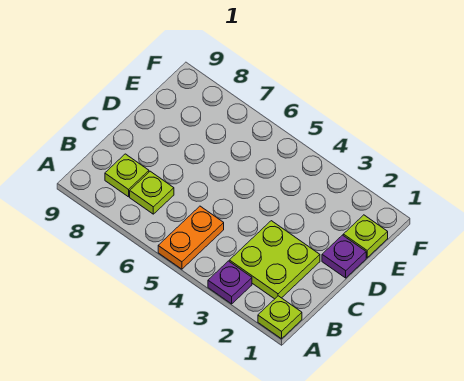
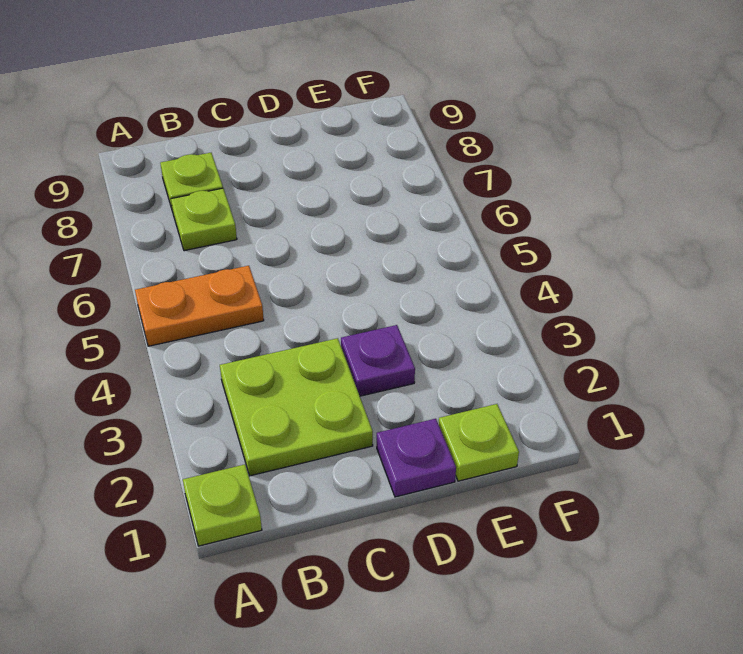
purple 1x1 plate [208,261,252,304] -> purple 1x1 plate moved to [341,325,415,396]

